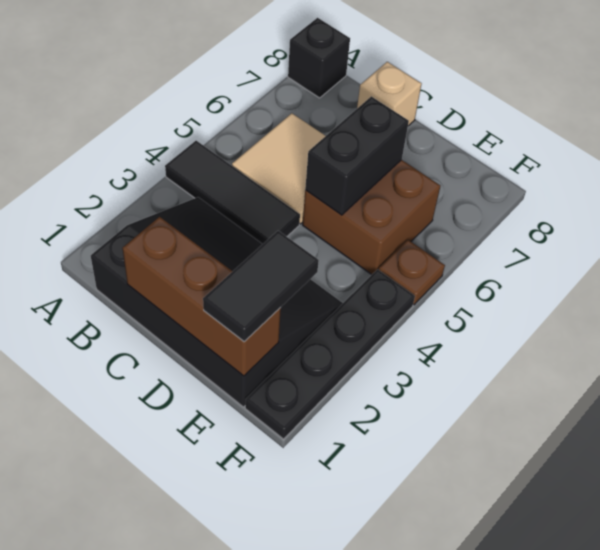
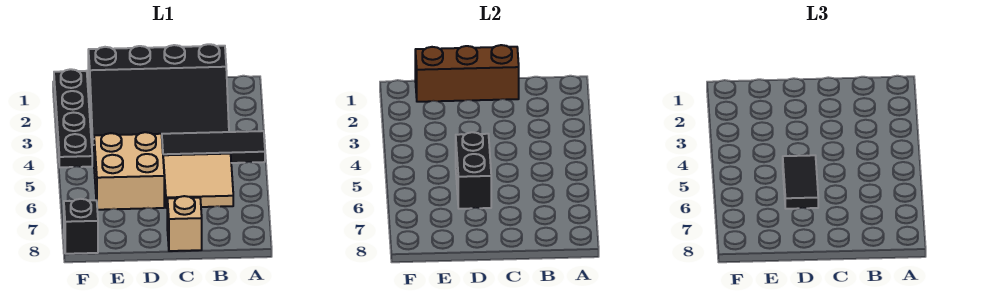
black 1x1 brick [288,18,350,98] -> black 1x1 brick moved to [64,199,98,254]
brown 2x2 brick [303,160,440,275] -> tan 2x2 brick [94,132,164,210]
black 1x2 tile [203,231,319,342] -> black 1x2 tile moved to [783,155,818,209]
brown 1x1 plate [379,240,445,305] -> none

